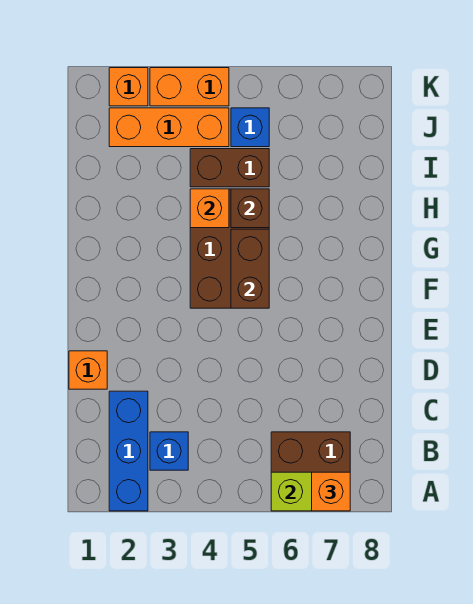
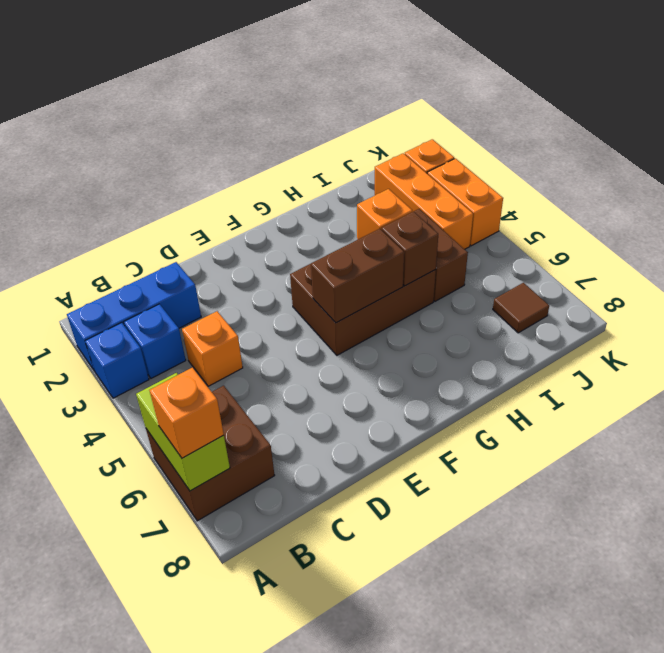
orange 1x1 brick [69,351,107,389] -> orange 1x1 brick moved to [182,311,243,386]
blue 1x1 brick [231,108,269,147] -> blue 1x1 brick moved to [85,323,149,398]
none -> brown 1x1 tile [493,283,549,333]

